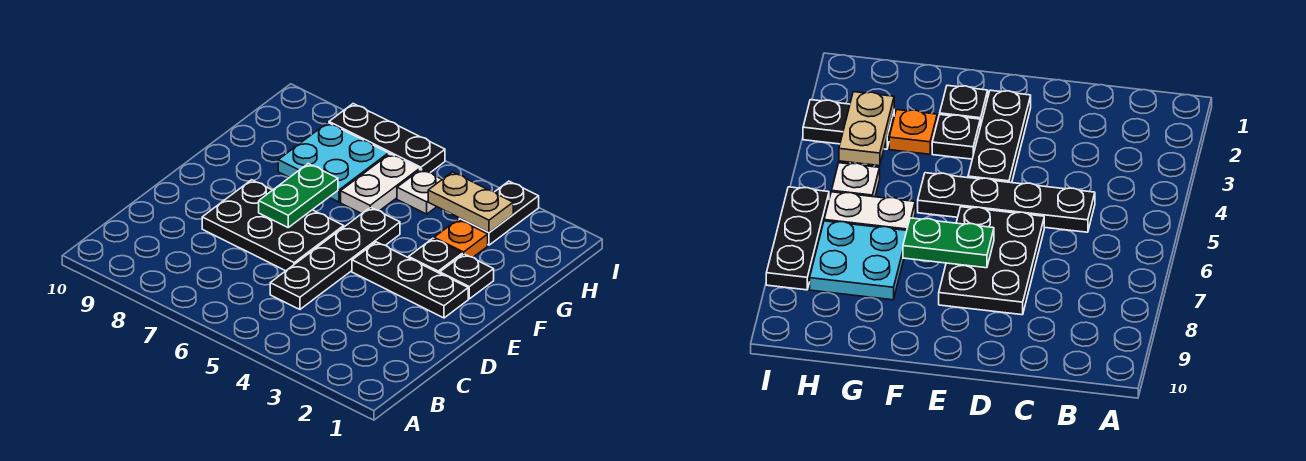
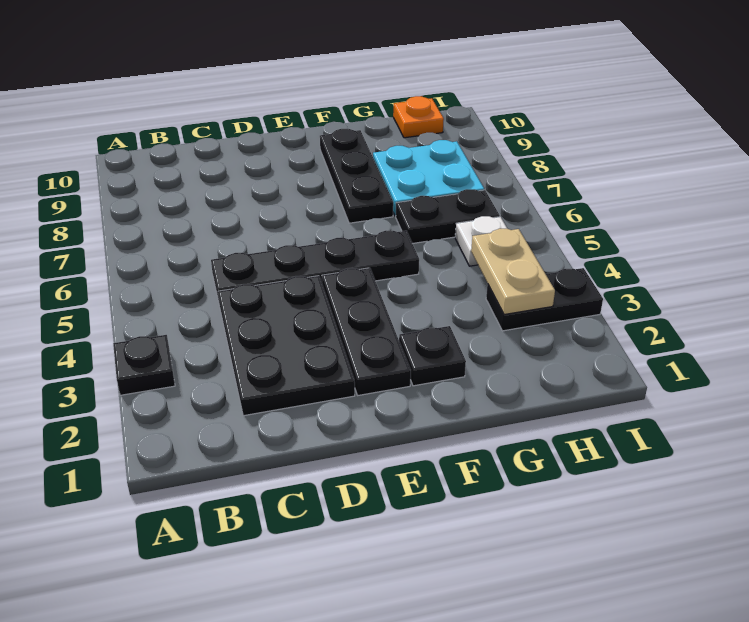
black 2x3 plate [202,180,344,271] -> black 2x3 plate moved to [218,276,355,416]
green 1x2 plate [259,164,338,227] -> none
black 1x1 plate [409,239,462,273] -> black 1x1 plate moved to [113,335,175,395]
orange 1x1 plate [434,219,488,257] -> orange 1x1 plate moved to [393,96,444,138]
white 1x2 plate [341,154,420,214] -> black 1x2 plate [395,189,500,244]
black 1x3 plate [329,104,445,173] -> black 1x3 plate moved to [320,129,393,223]

